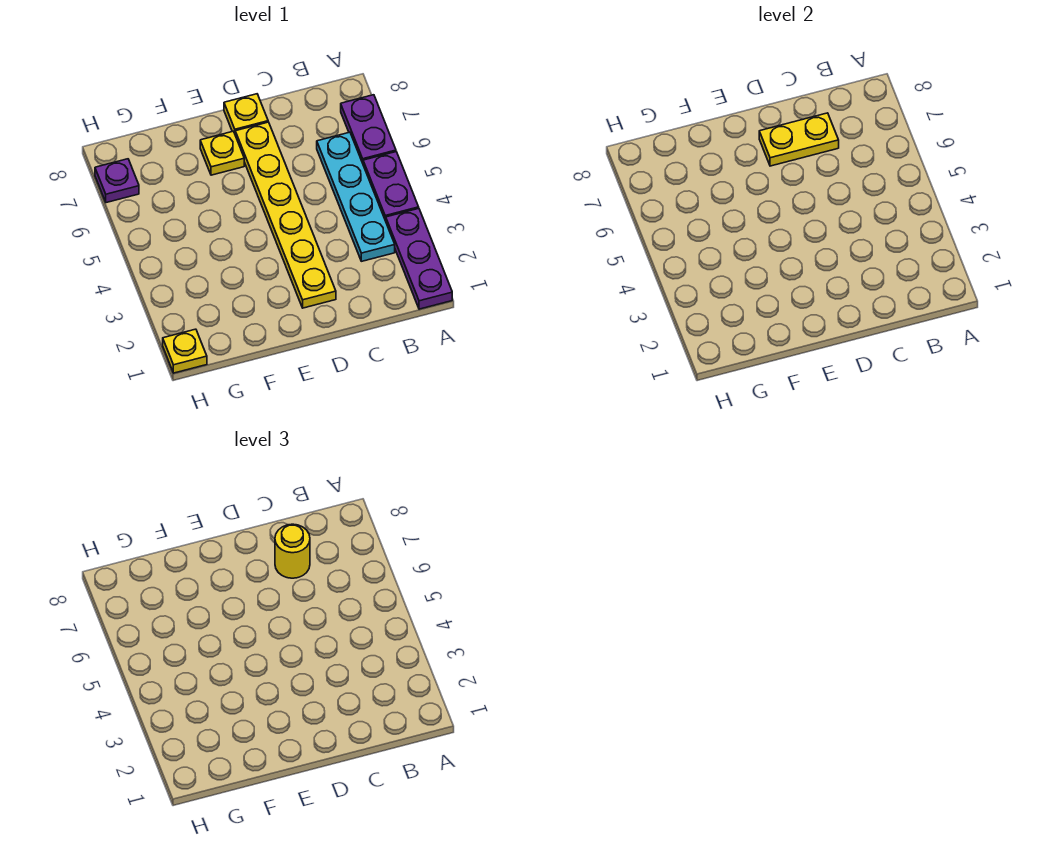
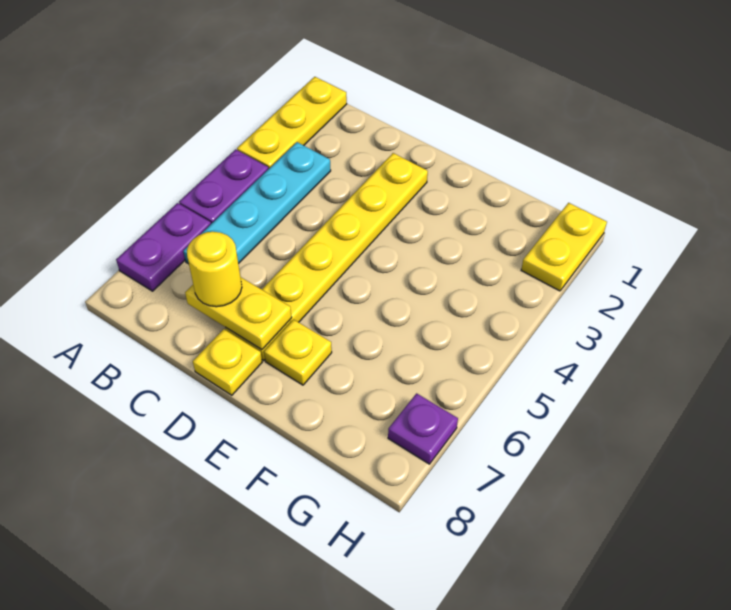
purple 1x3 plate [386,208,452,309] -> yellow 1x3 plate [237,77,347,169]
yellow 1x1 plate [163,329,207,373] -> yellow 1x2 plate [521,203,607,291]

